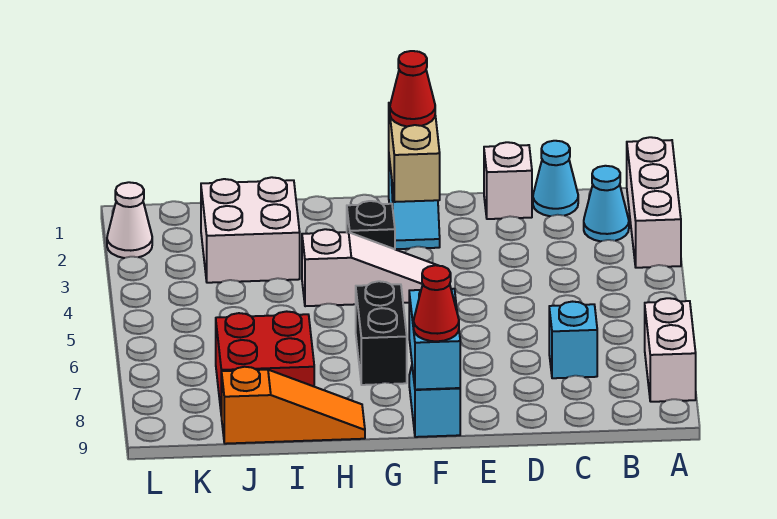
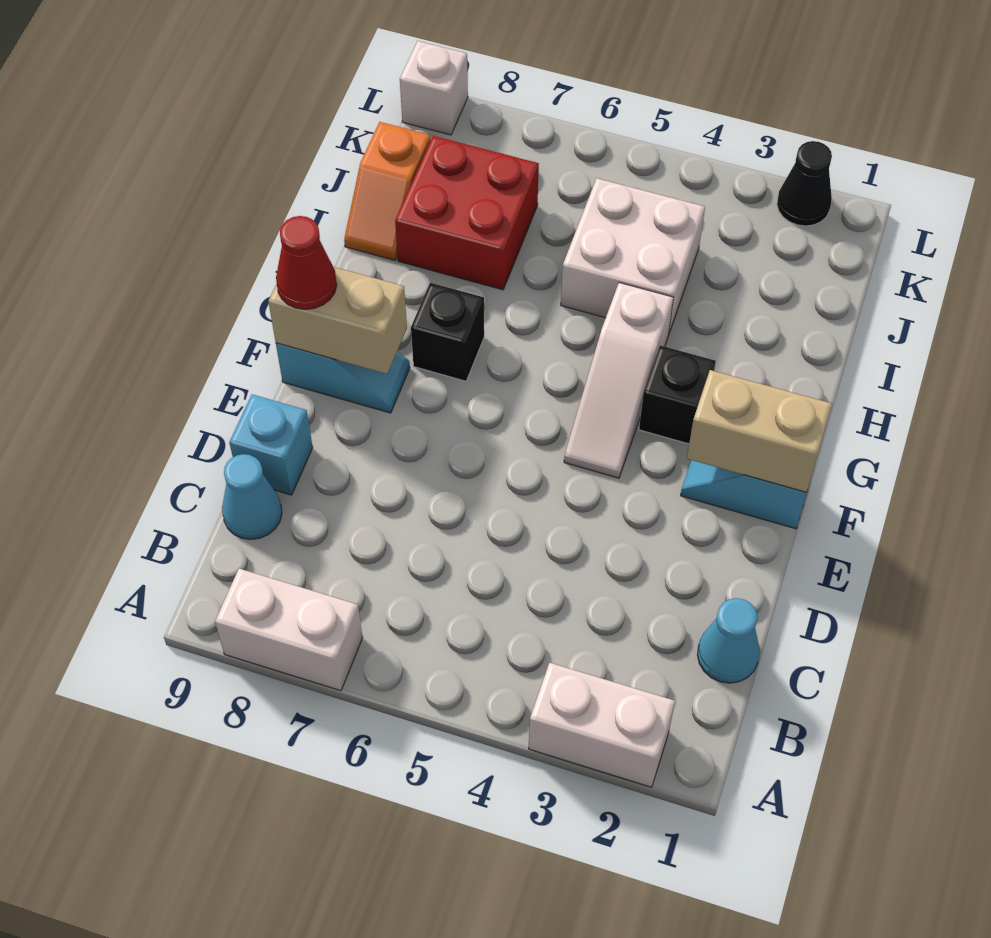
white 1x3 brick [627,137,681,268] -> white 1x2 brick [529,663,675,787]
cyan 1x1 cone [584,166,629,241] -> cyan 1x1 cone moved to [222,454,282,539]
cyan 1x1 brick [549,302,597,378] -> cyan 1x1 brick moved to [229,394,313,495]
white 1x1 brick [484,142,532,219] -> white 1x1 brick moved to [400,41,468,135]
red 1x1 cone [390,51,435,126] -> none
cyan 1x2 brick [409,289,460,390] -> tan 1x2 brick [268,267,407,374]
black 1x2 brick [356,281,407,385] -> black 1x1 brick [411,283,484,381]
orange 1x3 slope [222,367,365,444] -> orange 1x2 slope [344,122,431,260]
white 2x2 brick [201,177,300,283] -> white 2x2 brick moved to [561,178,705,335]
white 1x1 cone [107,182,152,258] -> black 1x1 cone [777,141,832,226]

